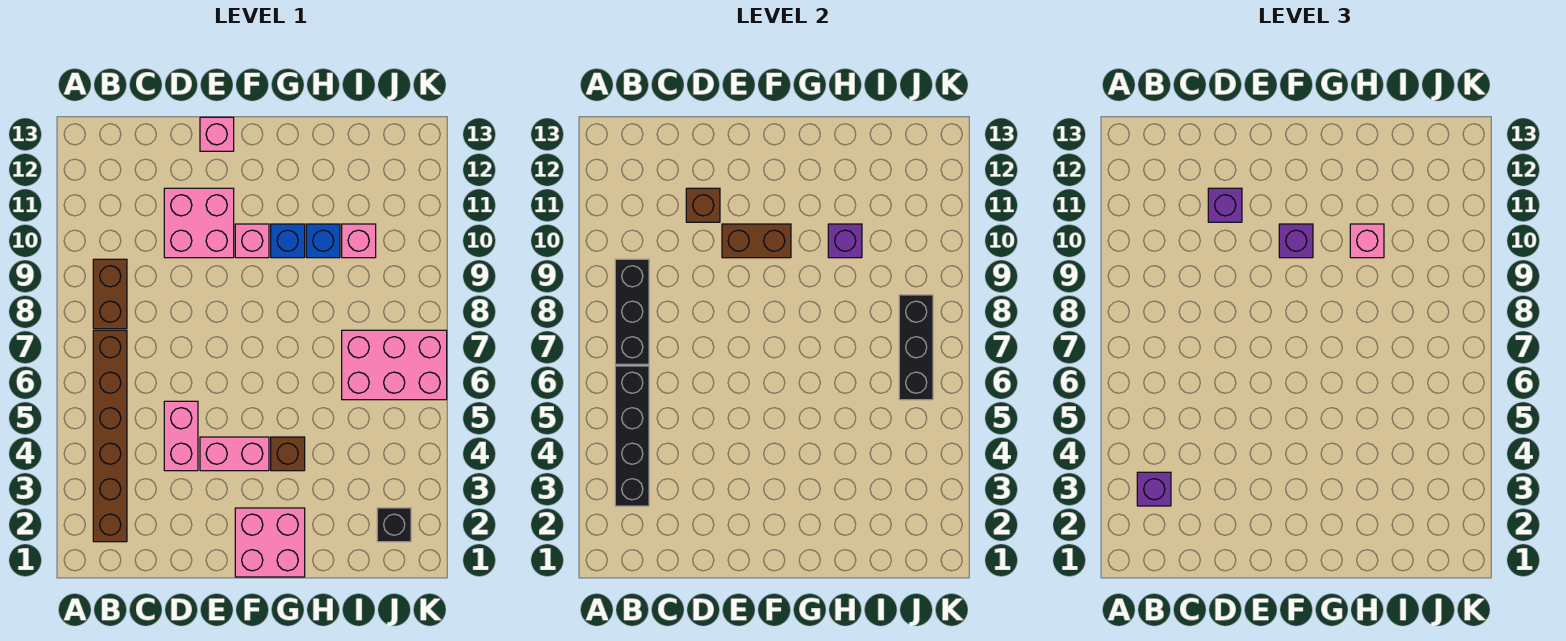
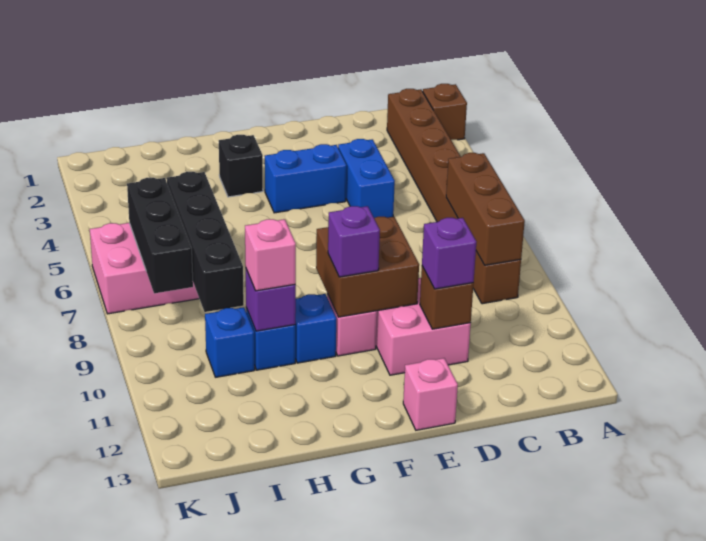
black 1x4 brick [615,366,649,506] -> black 1x4 brick moved to [167,172,244,312]
purple 1x1 brick [1137,472,1171,506] -> none
black 1x3 brick [615,259,649,364] -> brown 1x3 brick [446,153,525,265]
pink 1x2 brick [164,401,198,471] -> blue 1x2 brick [338,139,395,218]
pink 1x2 brick [200,437,269,471] -> blue 1x2 brick [265,144,347,213]
brown 1x2 brick [722,224,791,258] -> brown 2x2 brick [316,217,419,317]
pink 2x2 brick [235,508,305,577] -> none
brown 1x1 brick [271,437,305,471] -> brown 1x1 brick moved to [423,84,467,140]
pink 1x1 brick [342,224,376,258] -> blue 1x1 brick [205,307,255,377]
black 1x1 brick [377,508,411,542] -> black 1x1 brick moved to [219,135,263,197]

